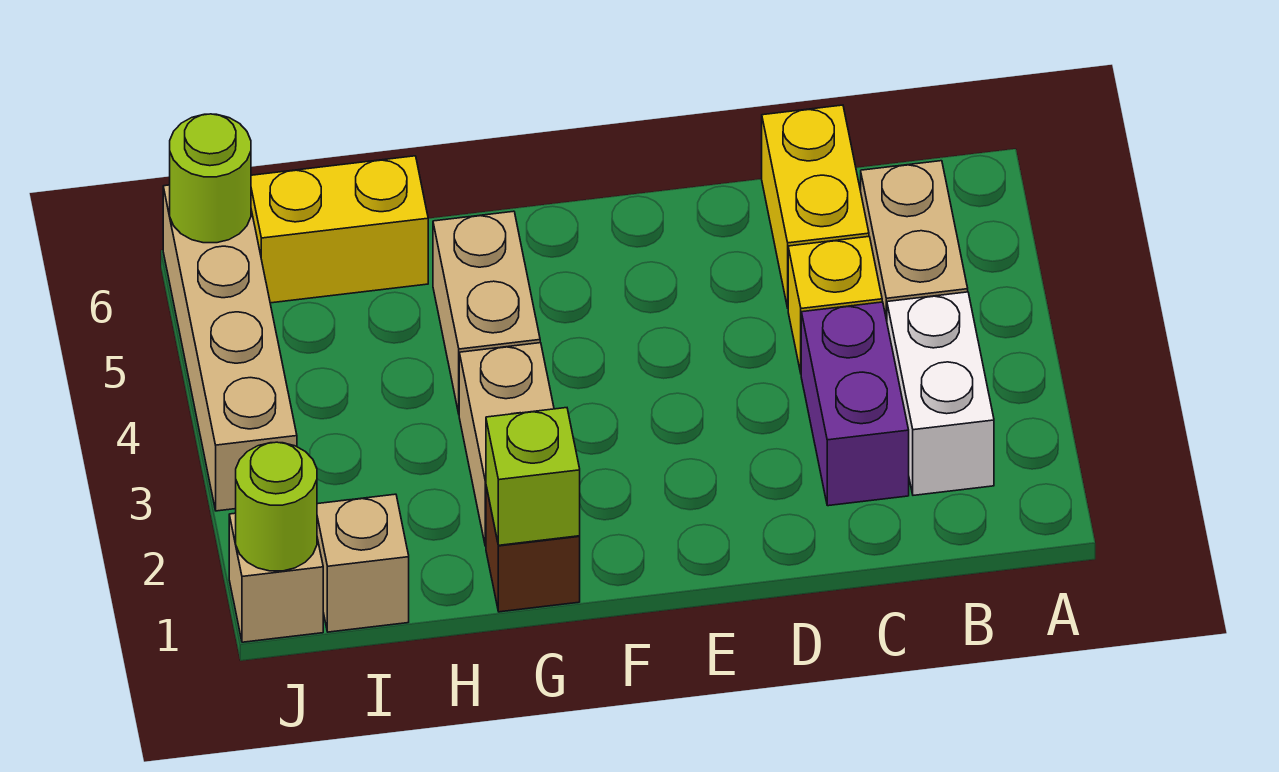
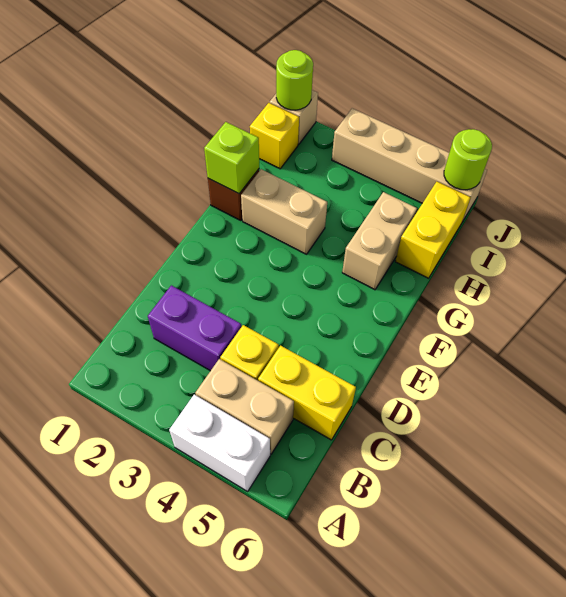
white 1x2 brick [887,292,994,495] -> white 1x2 brick moved to [169,395,270,491]
tan 1x2 brick [433,211,540,413] -> tan 1x2 brick turned to [342,192,417,290]
tan 1x1 brick [317,494,409,632] -> yellow 1x1 brick [250,103,299,169]

